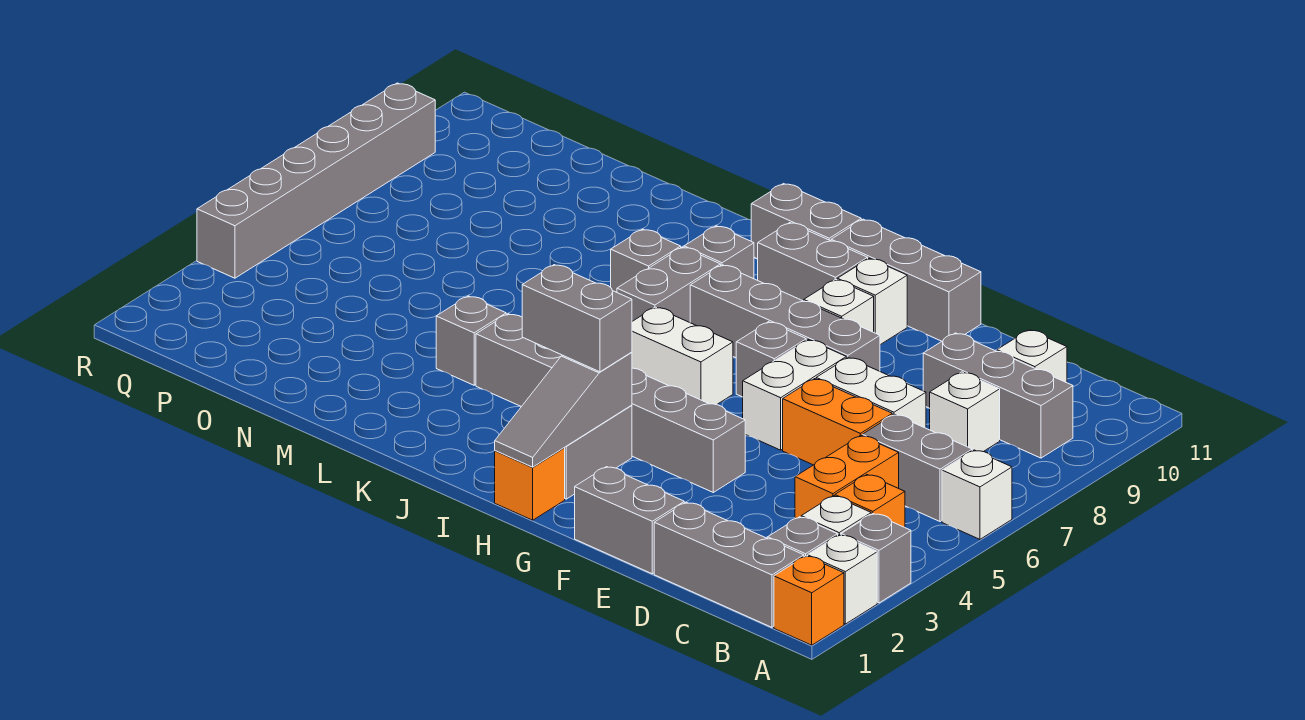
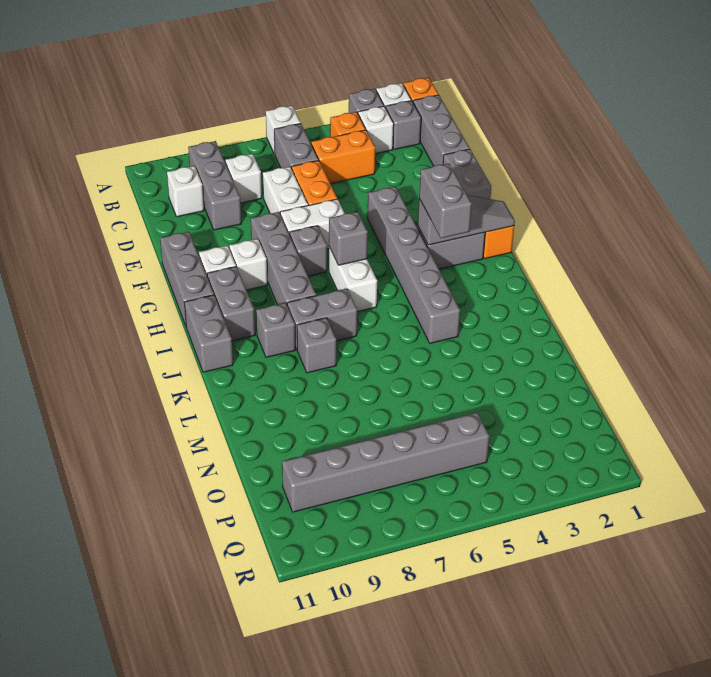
grey 1x1 brick [436,296,506,385] -> grey 1x1 brick moved to [329,212,368,265]
grey 1x6 brick [197,83,435,278] -> grey 1x6 brick moved to [282,412,489,512]

